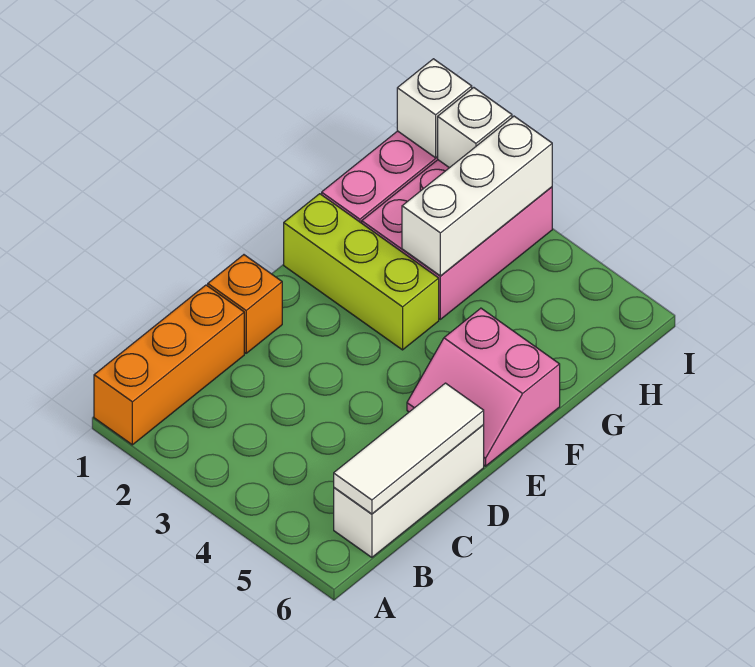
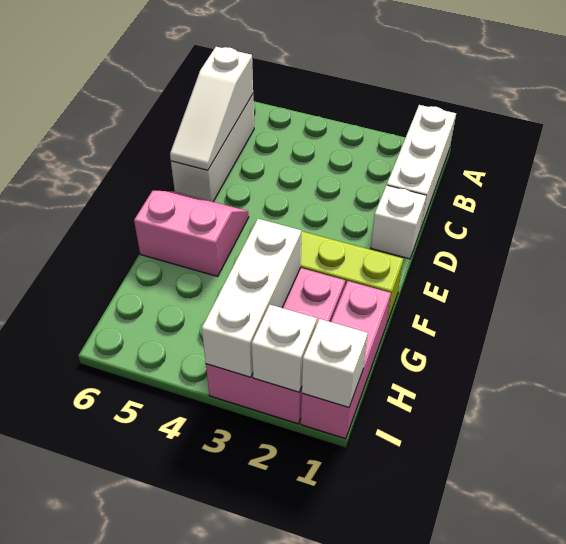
orange 1x3 brick [94,285,244,445] -> white 1x3 brick [387,105,456,227]
white 1x3 tile [334,383,484,514] -> white 1x3 slope [170,47,253,170]
orange 1x1 brick [208,255,282,353] -> white 1x1 brick [371,185,426,259]

